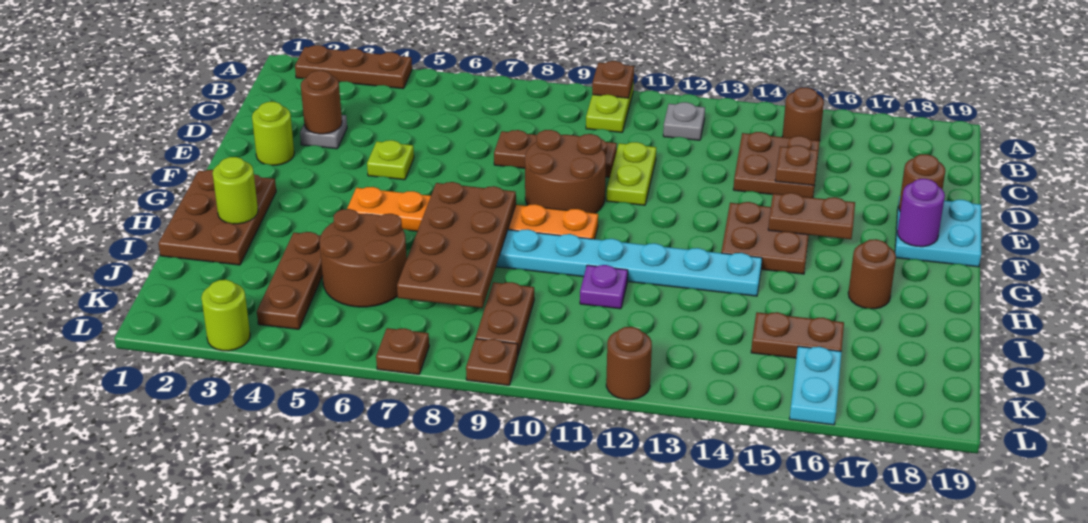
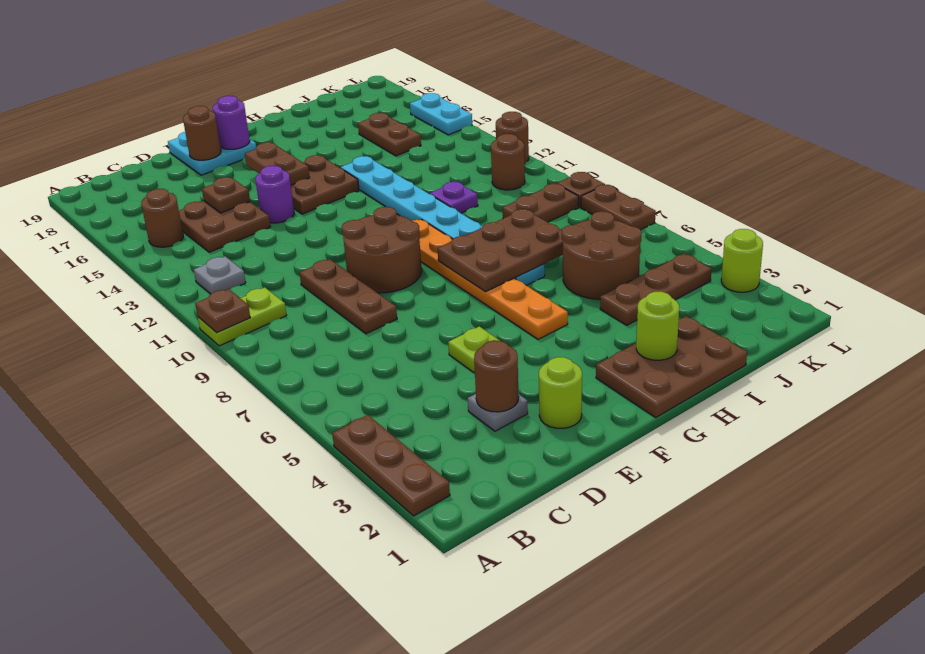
lime 1x2 plate [607,142,656,205] -> none
none -> purple 1x1 round brick [255,166,294,223]
brown 2x4 plate [397,182,516,308] -> brown 2x3 plate [437,209,563,292]
brown 1x1 round brick [848,239,896,309] -> brown 1x1 round brick moved to [491,134,525,190]
cyan 1x2 plate [790,346,842,425] -> cyan 1x2 plate turned to [410,93,472,135]
brown 1x1 plate [376,328,429,374] -> brown 1x2 plate [581,185,656,230]

